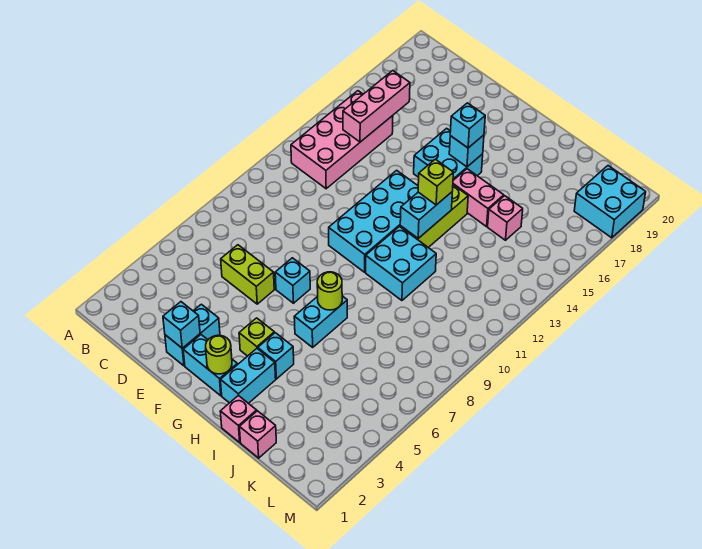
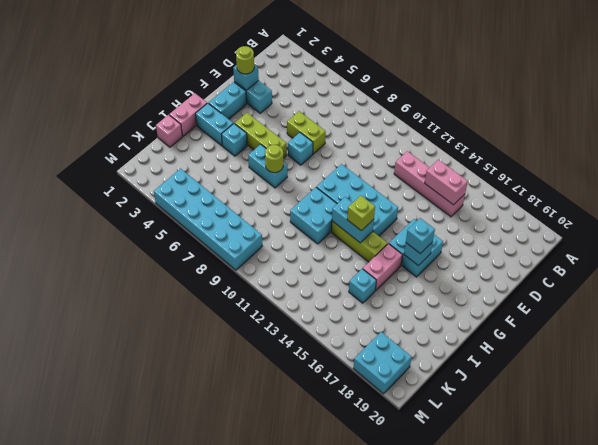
pink 2x4 brick [291,91,393,189] -> pink 1x4 brick [394,151,465,217]
pink 1x3 brick [343,71,410,142] -> pink 1x2 brick [425,160,468,205]
lime 1x2 brick [221,245,274,304] -> lime 1x2 brick turned to [287,111,326,154]
lime 1x1 round brick [206,335,232,374] -> lime 1x1 round brick moved to [236,46,254,74]
lime 1x1 brick [239,318,274,356] -> lime 1x3 brick [235,113,287,158]
pink 1x1 brick [220,395,257,442] -> pink 1x2 brick [169,93,207,136]
pink 1x1 brick [488,196,523,240] -> cyan 1x1 brick [349,269,376,303]
none -> cyan 2x6 brick [154,169,262,270]

